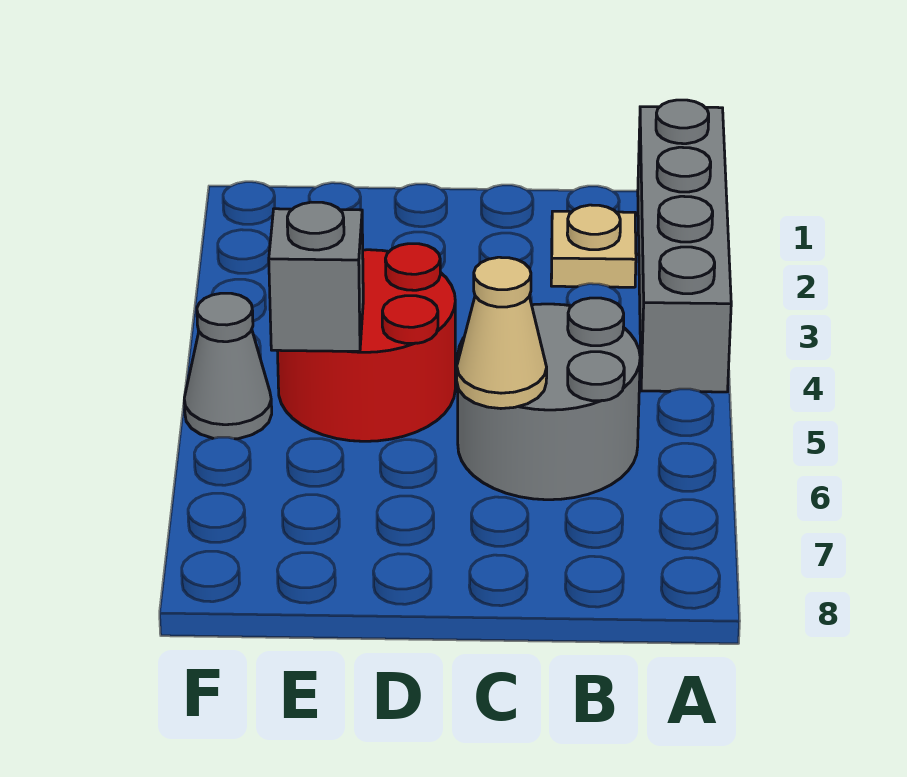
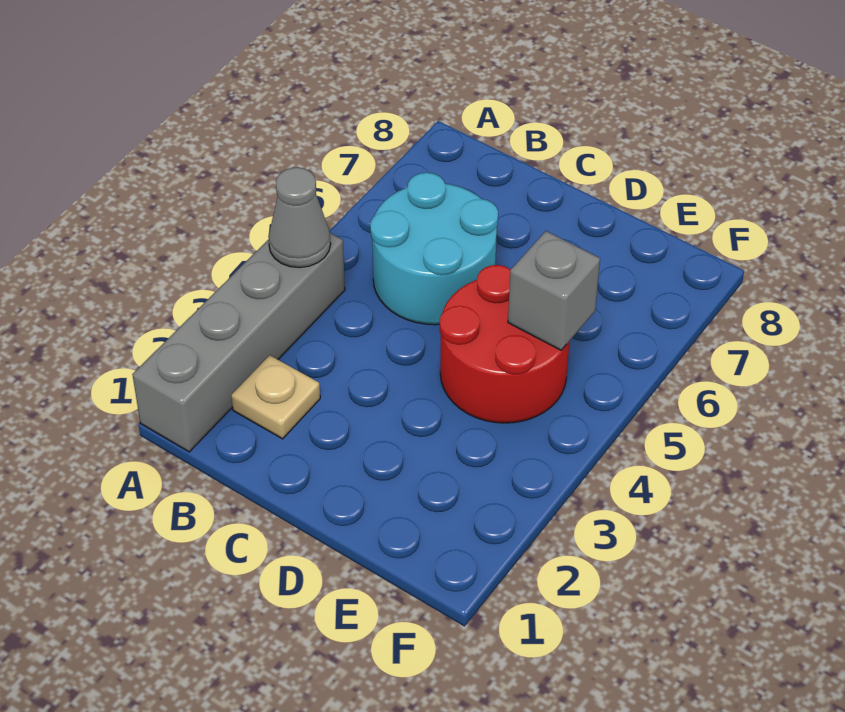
grey 2x2 round brick [458,298,640,500] -> cyan 2x2 round brick [370,173,498,325]
tan 1x1 cone [457,257,547,409] -> none
grey 1x1 cone [184,293,272,439] -> grey 1x1 cone moved to [268,167,331,268]

